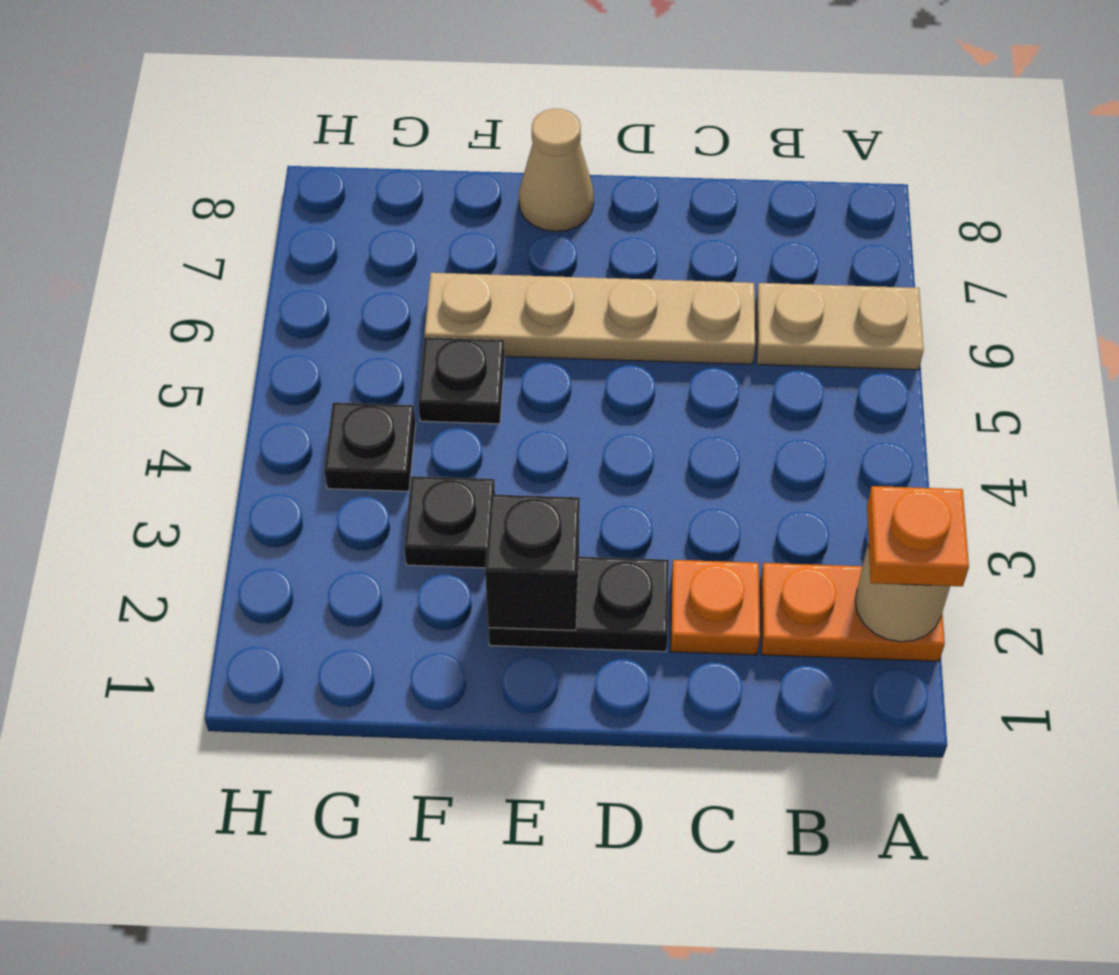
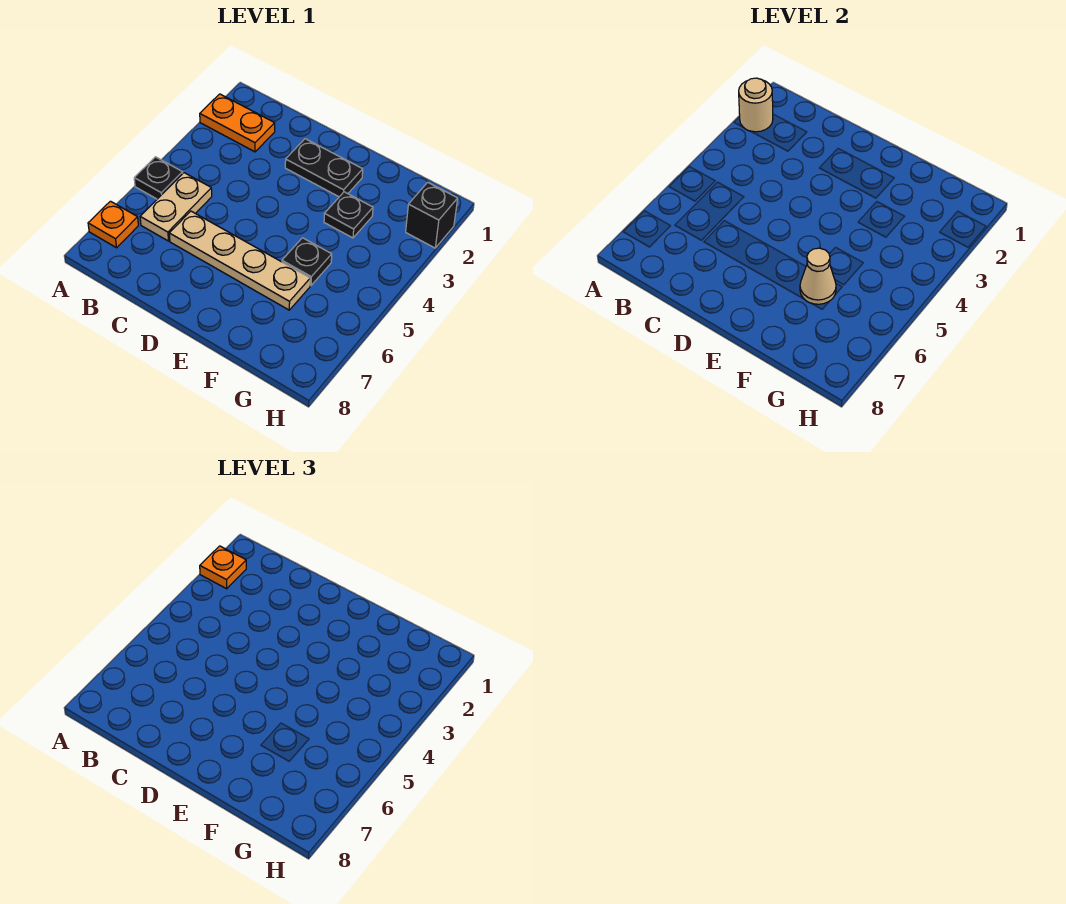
tan 1x2 plate [756,283,924,370] -> tan 1x2 plate turned to [140,173,212,241]
orange 1x1 plate [671,560,760,655] -> orange 1x1 plate moved to [88,201,138,248]
black 1x1 brick [485,494,580,631] -> black 1x1 brick moved to [406,182,458,248]
tan 1x1 cone [519,109,594,232] -> tan 1x1 cone moved to [800,248,836,304]
black 1x1 plate [324,403,416,491] -> black 1x1 plate moved to [134,157,183,199]

